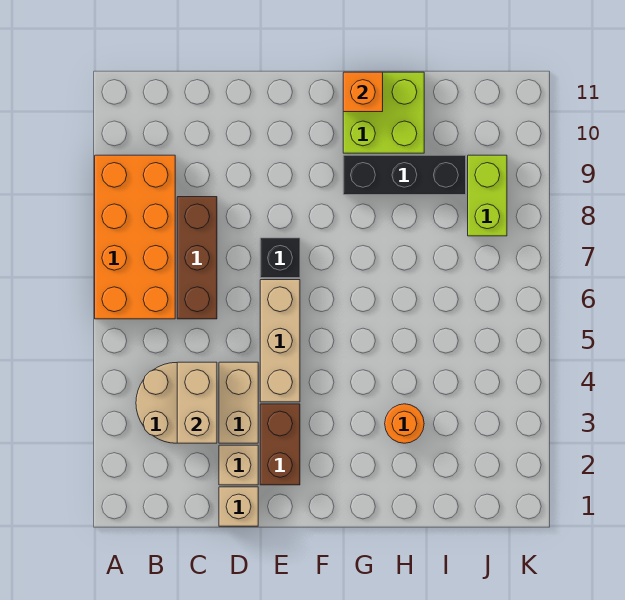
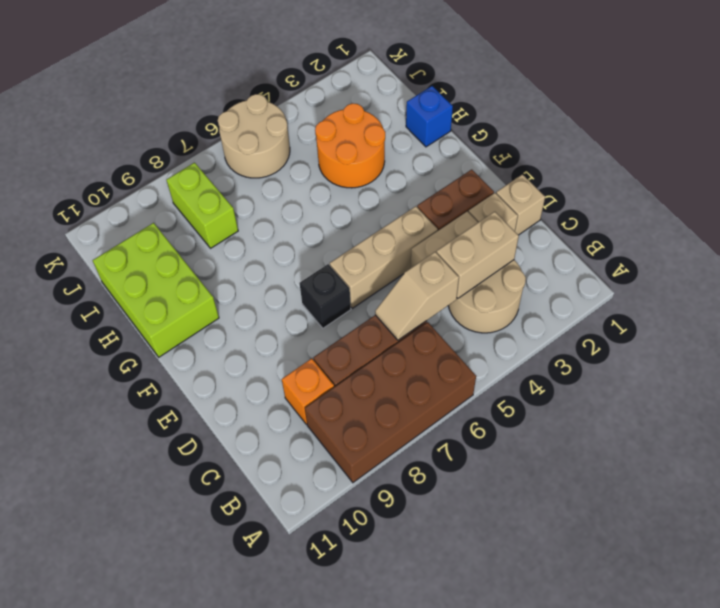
orange 2x4 brick [95,155,175,319] -> brown 2x4 brick [305,322,476,483]
none -> tan 1x2 slope [375,252,459,340]
black 1x3 brick [343,155,466,195] -> none
lime 2x2 brick [343,72,424,153] -> lime 2x3 brick [93,223,219,357]
orange 1x1 brick [343,72,383,112] -> orange 1x1 brick moved to [282,359,334,424]
none -> blue 1x1 brick [406,86,453,147]
orange 1x1 round brick [385,404,424,443] -> orange 2x2 round brick [315,103,385,188]
none -> tan 2x2 round brick [218,94,290,178]
lime 1x2 brick [468,155,507,236] -> lime 1x2 brick turned to [167,163,238,248]

